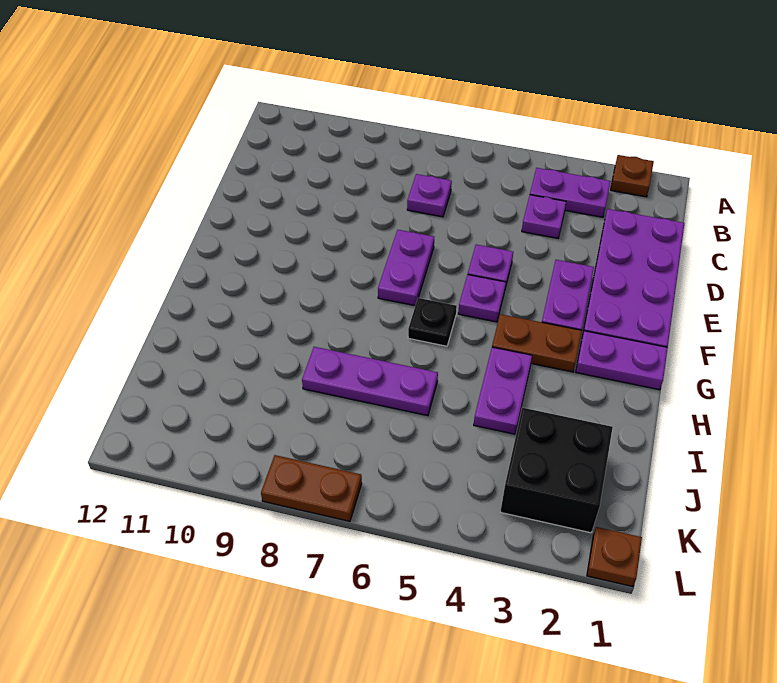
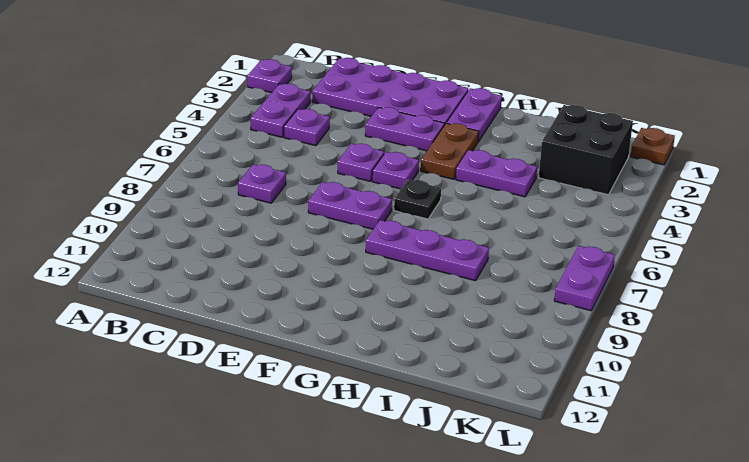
brown 1x1 plate [611,155,654,197] -> purple 1x1 plate [248,59,292,93]
purple 1x3 plate [302,347,438,416] -> purple 1x3 plate turned to [366,220,489,281]
brown 1x2 plate [261,455,362,521] -> purple 1x2 plate [554,246,615,311]

